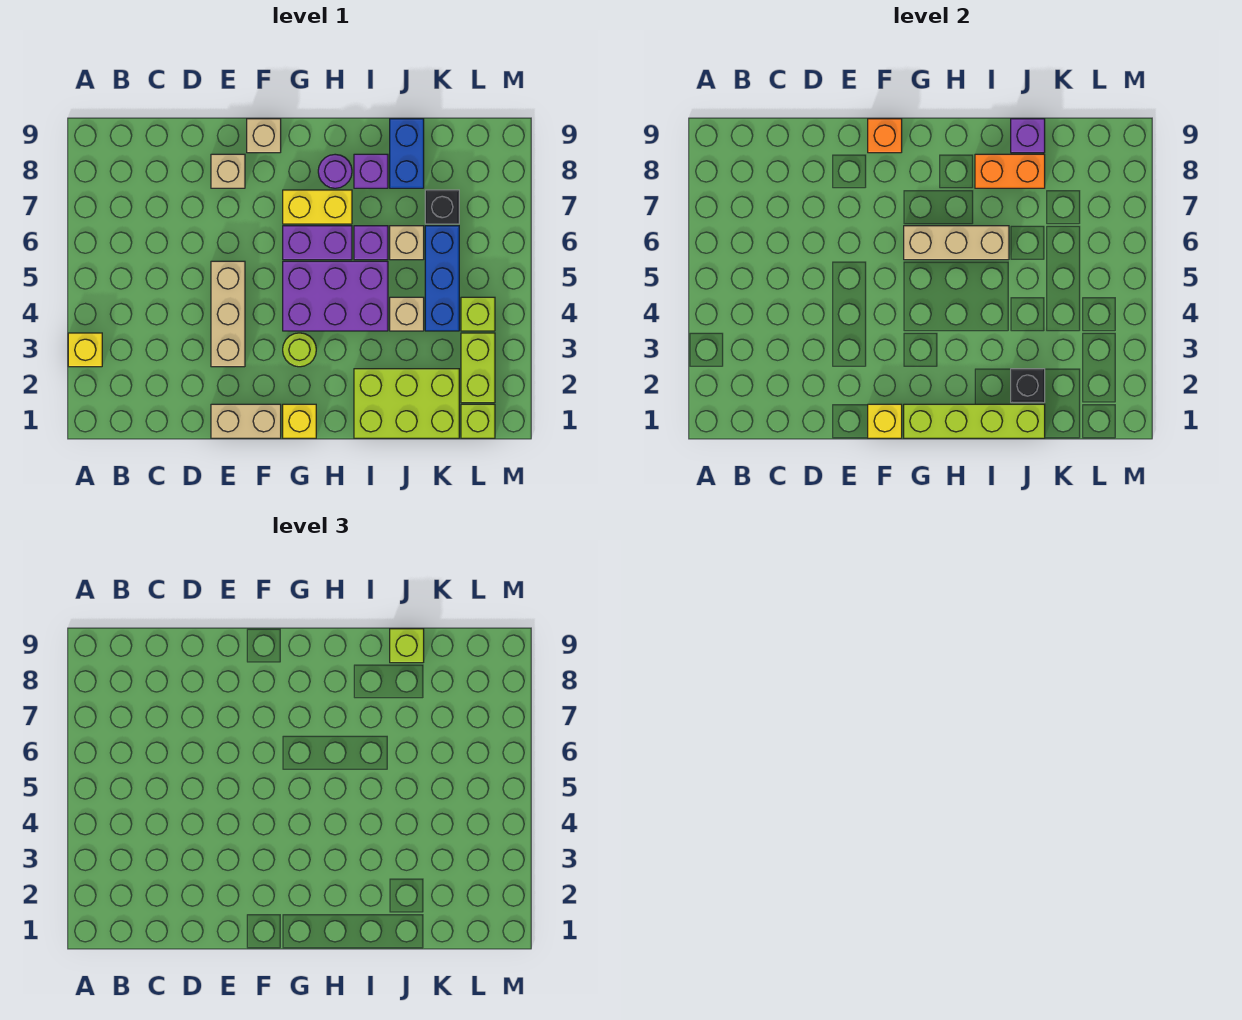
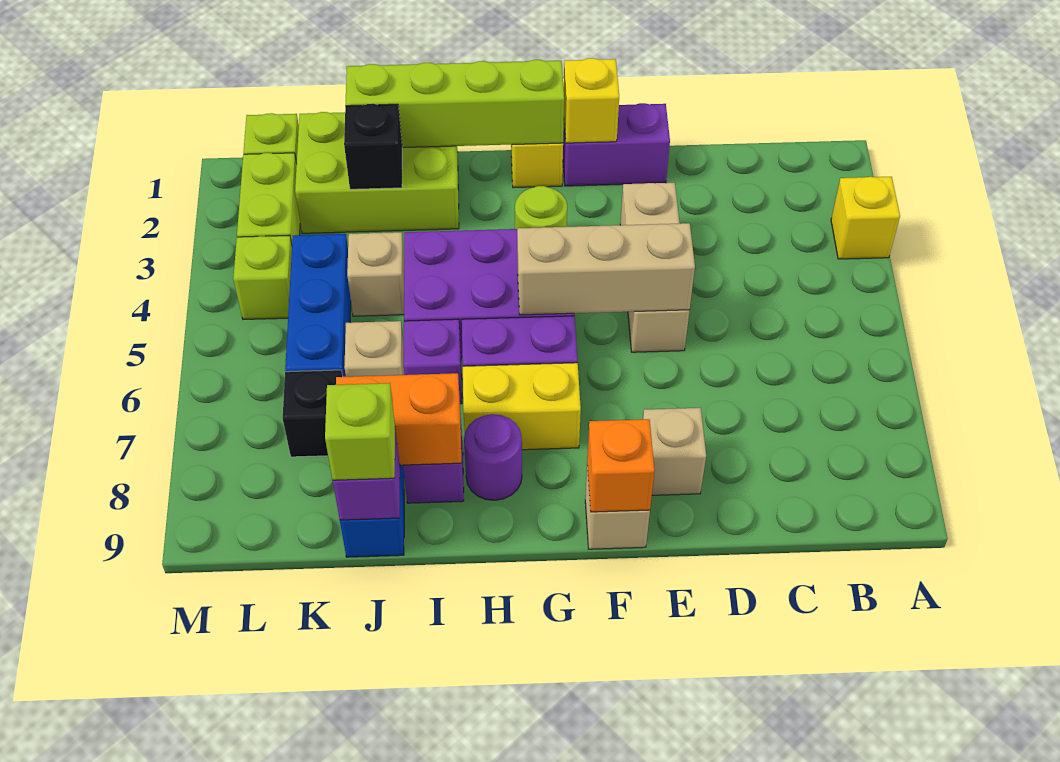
tan 1x2 brick [211,404,281,438] -> purple 1x2 brick [563,103,670,186]
tan 1x3 brick [904,226,1009,260] -> tan 1x3 brick moved to [517,223,695,315]

